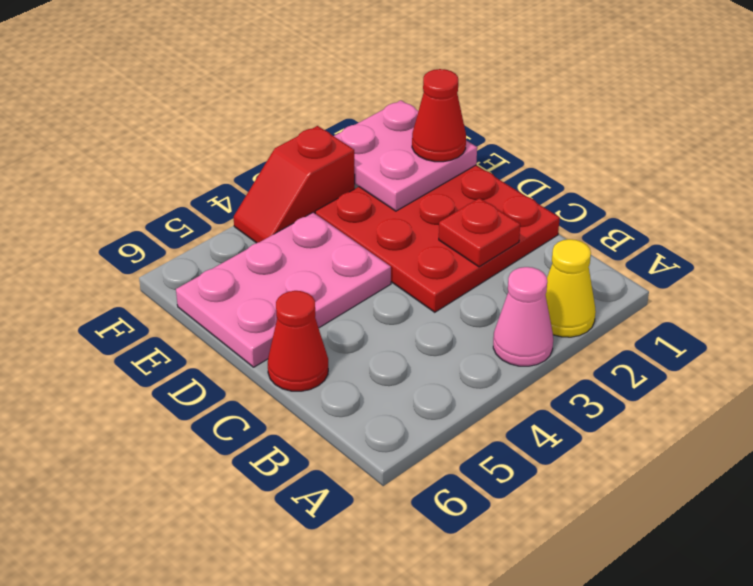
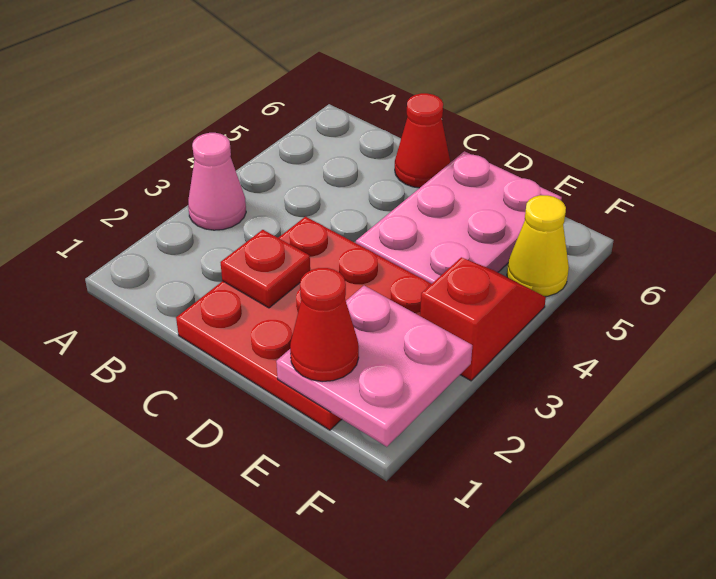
yellow 1x1 cone [546,239,596,337] -> yellow 1x1 cone moved to [507,195,569,296]

